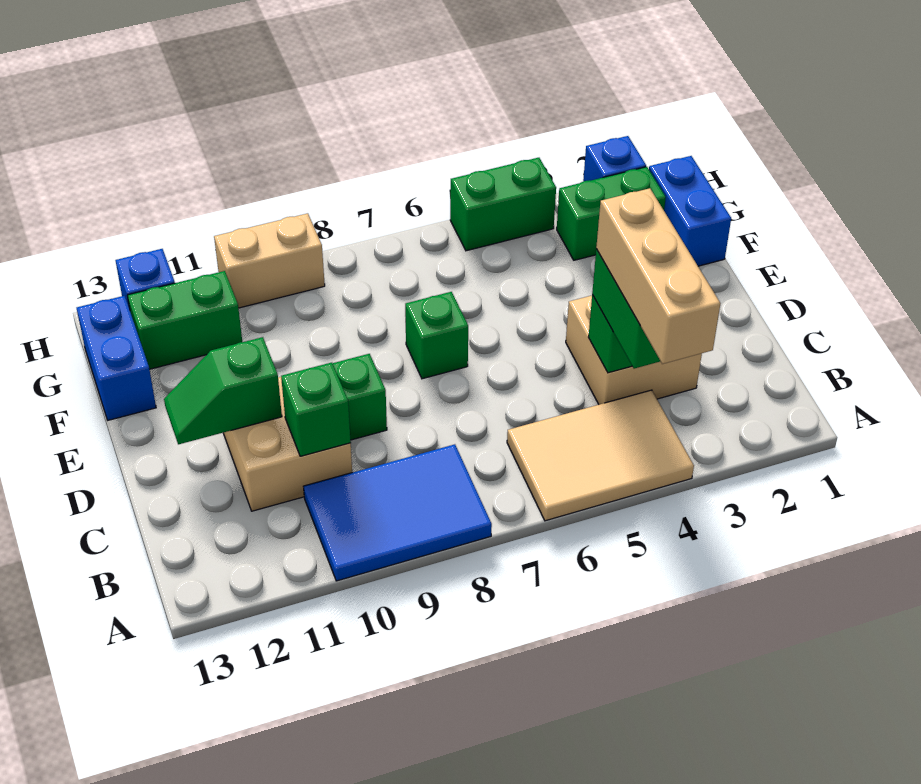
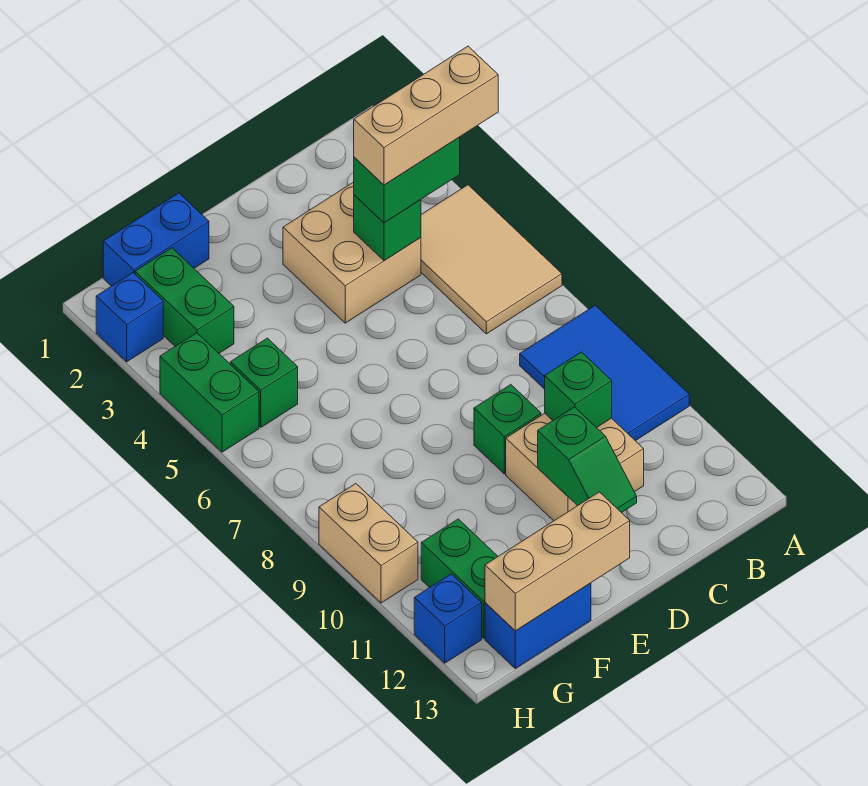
green 1x1 brick [405,292,468,379] -> green 1x1 brick moved to [230,338,298,427]
none -> tan 1x3 brick [485,492,630,631]

